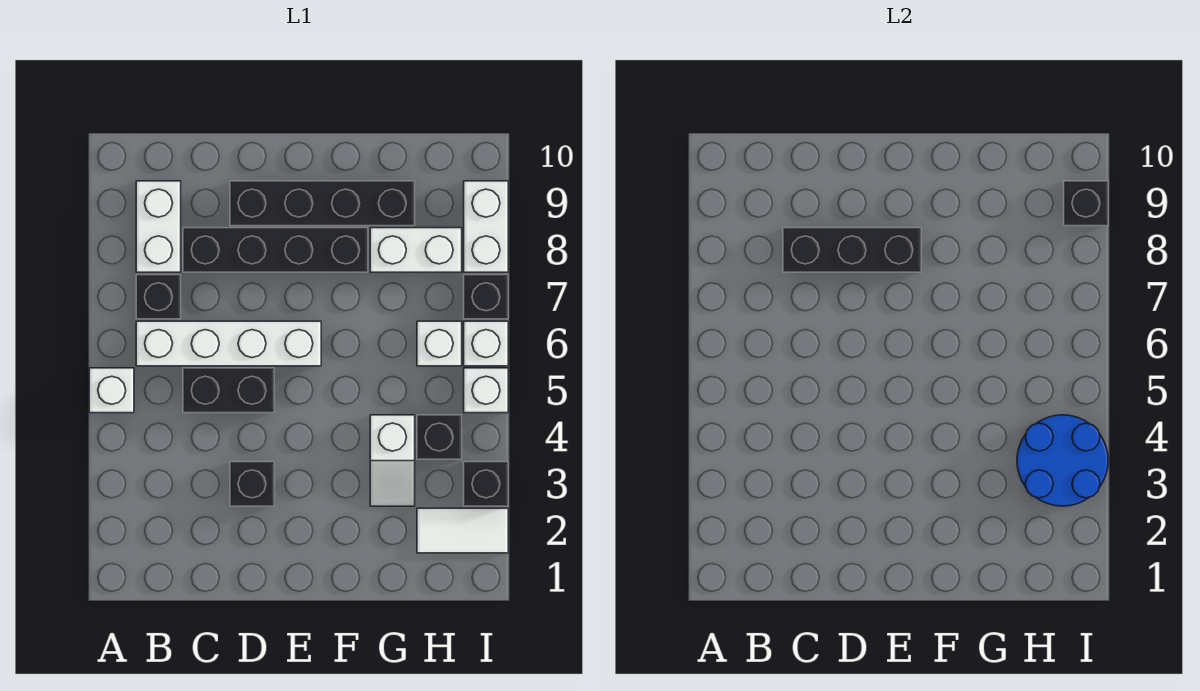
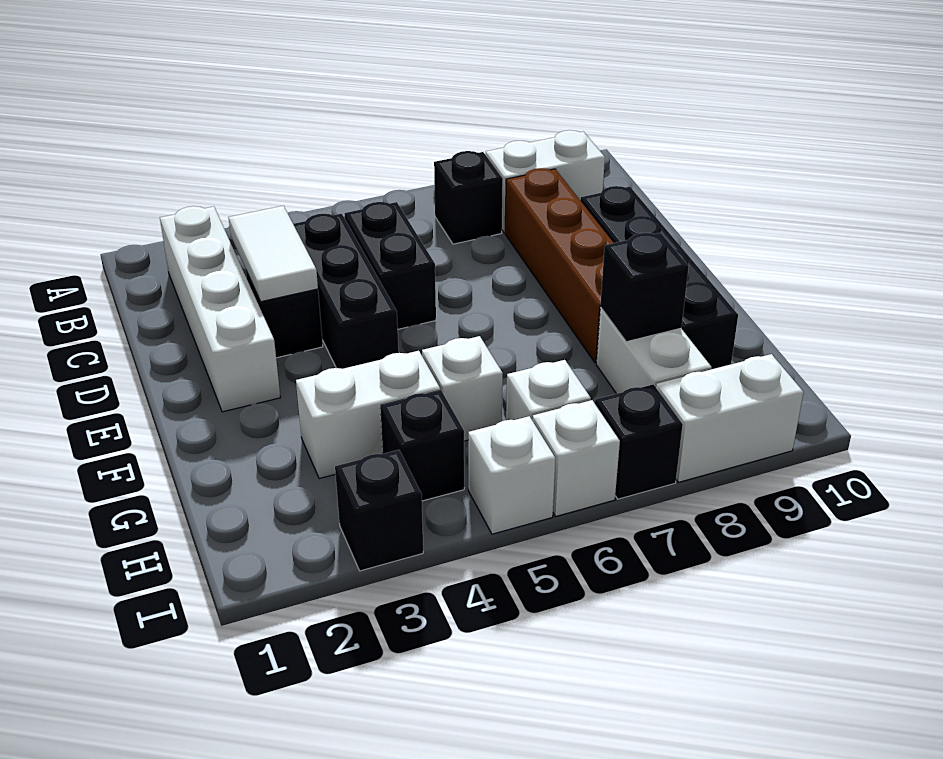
white 1x1 brick [89,368,134,413] -> white 1x1 brick moved to [422,336,503,441]
white 1x4 brick [136,321,321,366] -> white 1x4 brick moved to [160,206,281,412]
black 1x4 brick [183,228,368,272] -> brown 1x4 brick [505,168,613,363]
black 1x3 brick [783,228,921,272] -> black 1x3 brick moved to [293,214,399,369]
white 1x2 slope [370,415,415,506] -> white 1x2 brick [296,351,440,479]
white 1x2 tile [417,508,508,553] -> white 1x2 tile moved to [229,206,318,302]
blue 2x2 round brick [1017,415,1108,506] -> none
black 1x1 brick [1064,181,1108,226] -> black 1x1 brick moved to [600,232,689,342]

